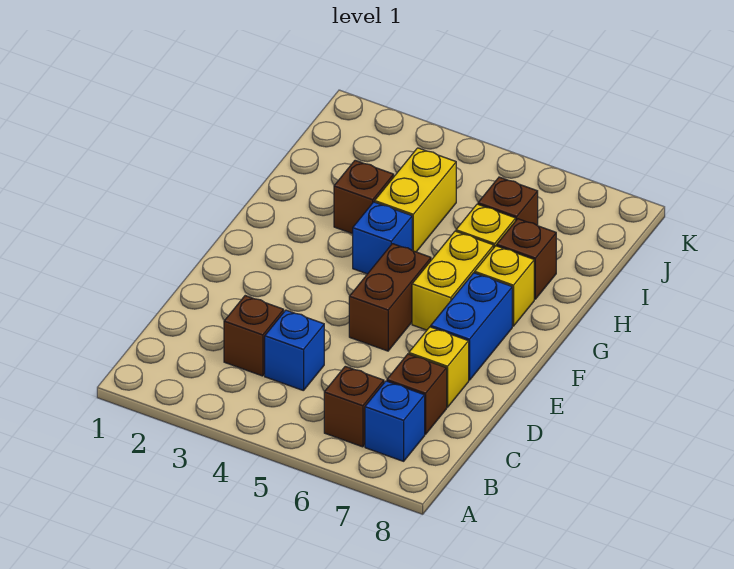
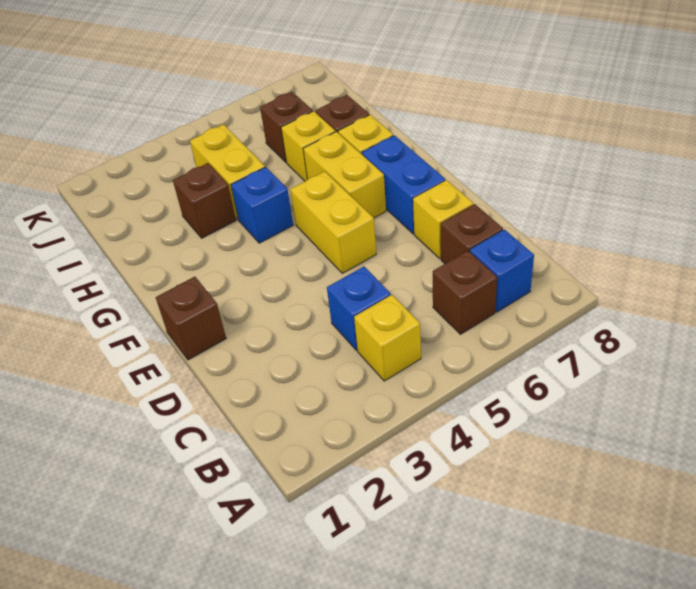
none -> yellow 1x1 brick [354,295,421,381]
brown 1x1 brick [224,296,284,376] -> brown 1x1 brick moved to [156,277,226,360]
brown 1x2 brick [349,244,431,351] -> yellow 1x2 brick [290,171,376,273]

